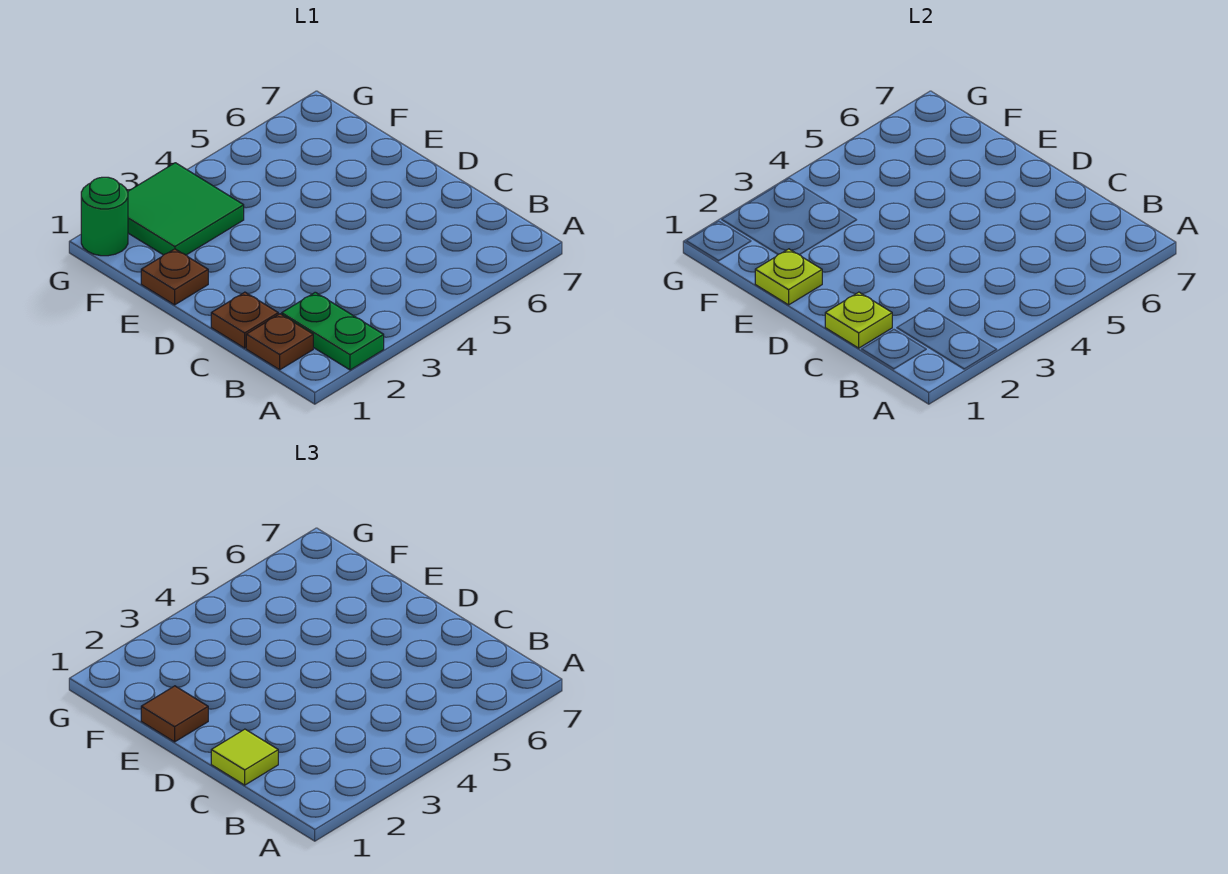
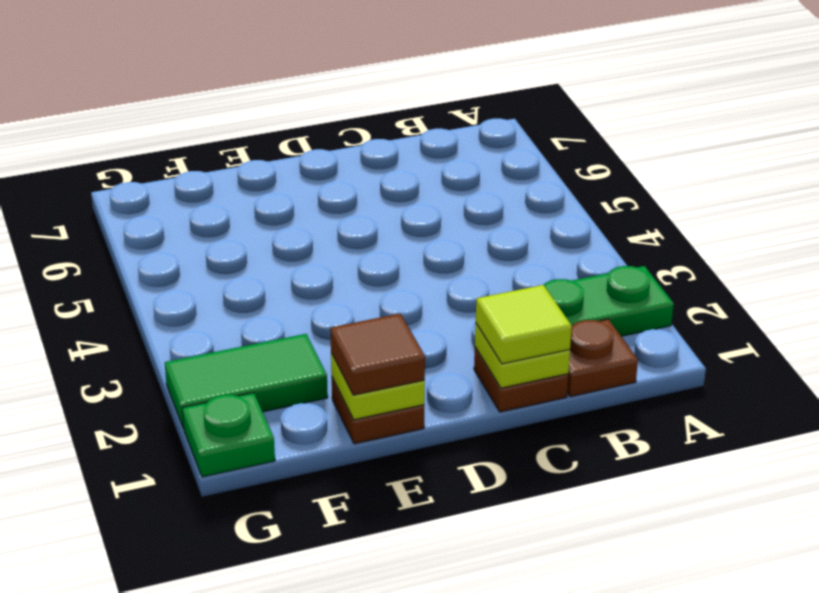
green 2x2 tile [128,163,244,255] -> green 1x2 tile [165,334,328,428]
green 1x1 round brick [81,177,128,256] -> green 1x1 plate [182,393,275,477]

